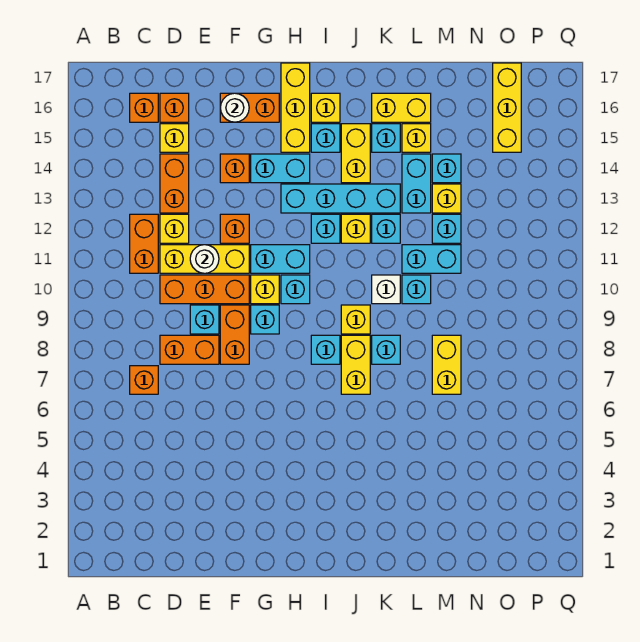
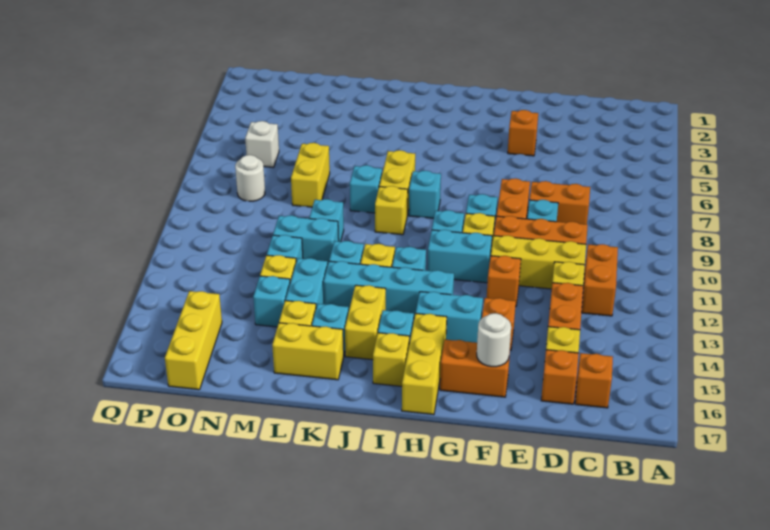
orange 1x1 brick [130,366,158,394] -> orange 1x1 brick moved to [508,110,538,156]
white 1x1 round brick [190,245,219,273] -> white 1x1 round brick moved to [235,155,265,201]
white 1x1 brick [372,275,400,304] -> white 1x1 brick moved to [245,121,279,168]

